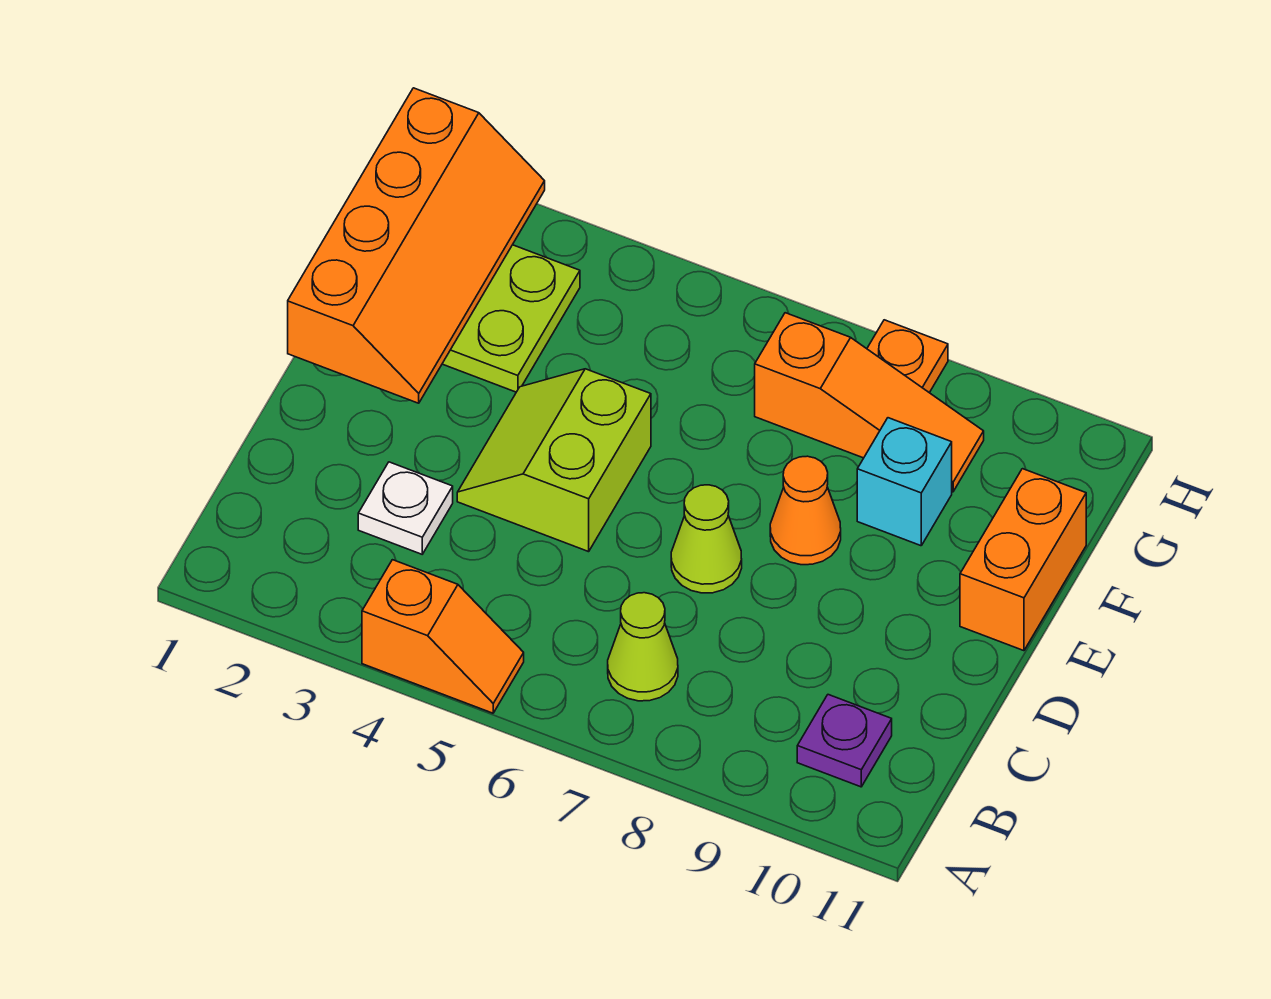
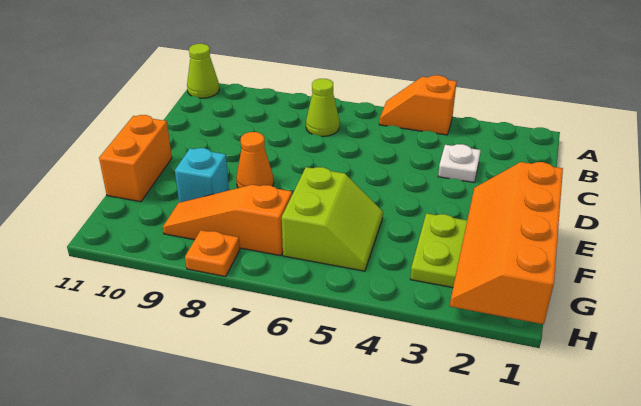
purple 1x1 plate [797,695,892,787] -> none
lime 2x2 slope [457,369,651,552] -> lime 2x2 slope moved to [282,167,383,271]
lime 1x1 cone [671,485,742,593] -> lime 1x1 cone moved to [187,44,219,98]

